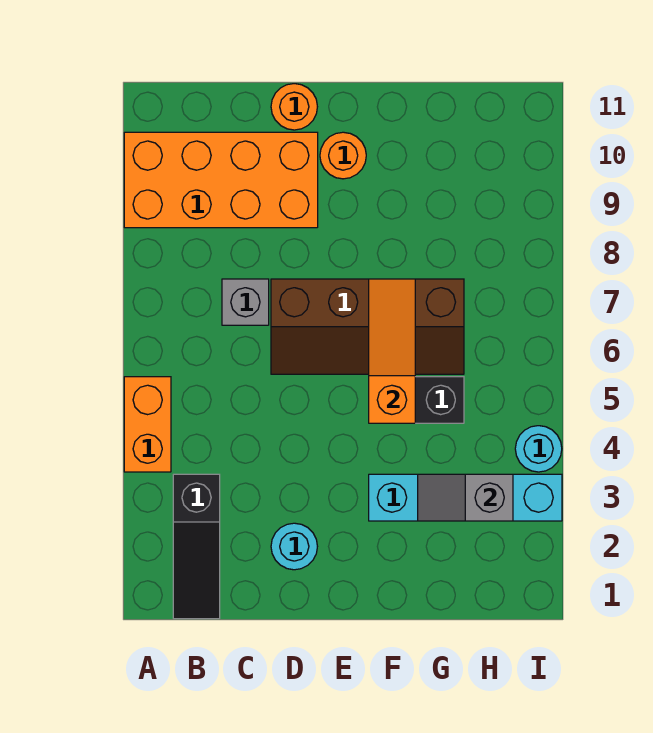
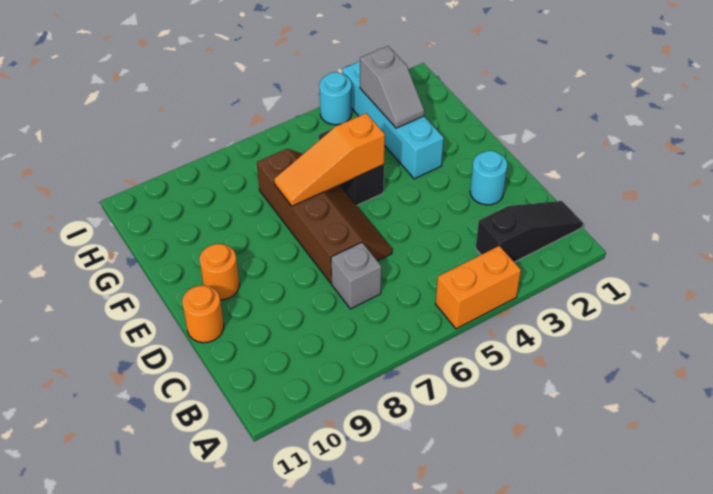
orange 2x4 brick [124,132,318,228] -> none

